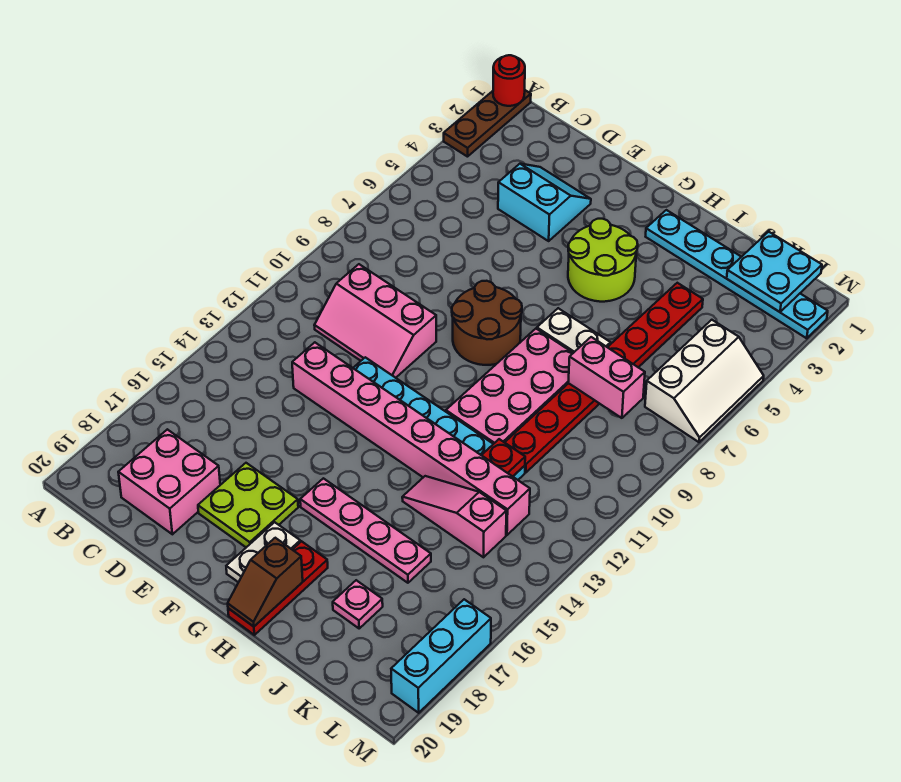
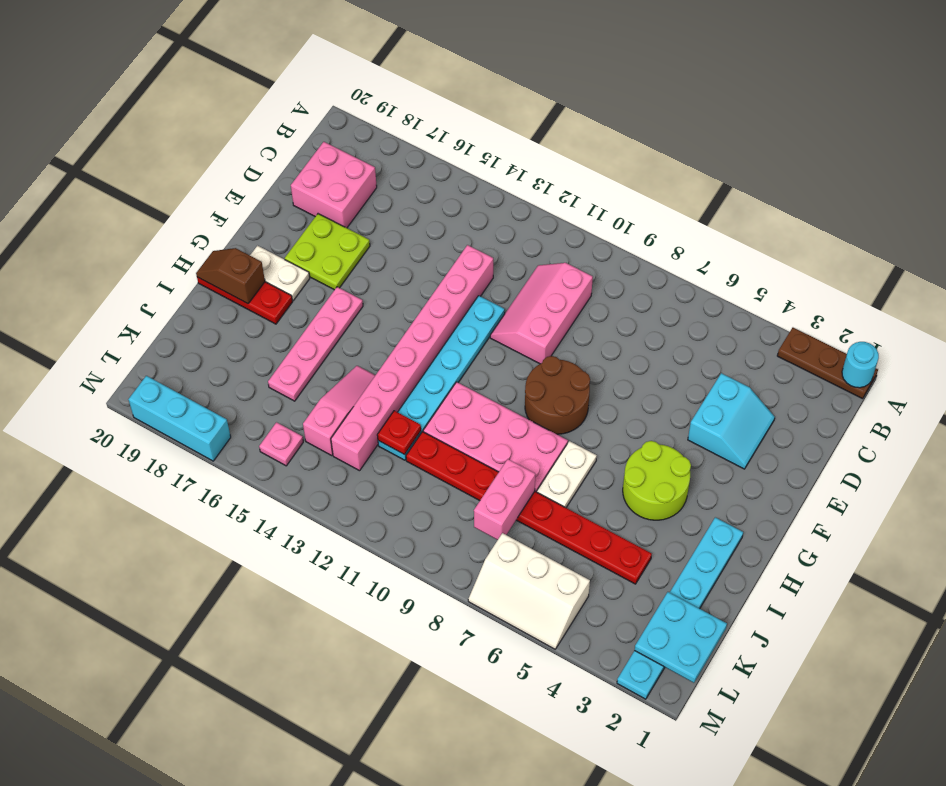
red 1x1 round brick [493,55,525,106] -> cyan 1x1 round brick [842,342,879,388]
pink 1x1 plate [333,580,383,628] -> pink 1x1 plate moved to [259,422,303,466]

